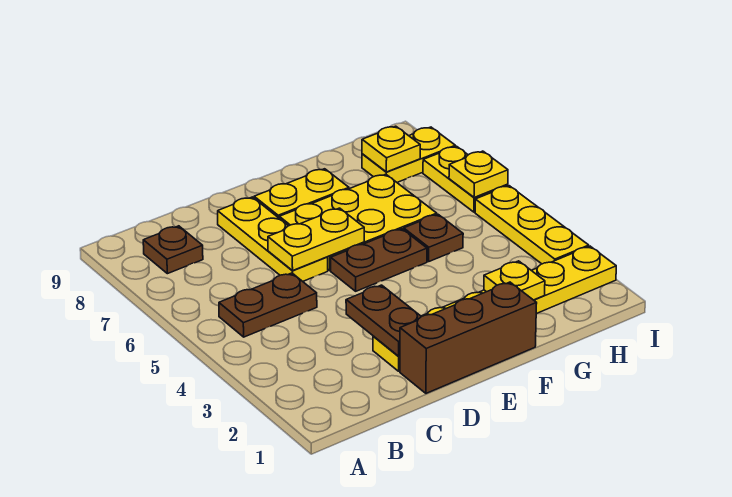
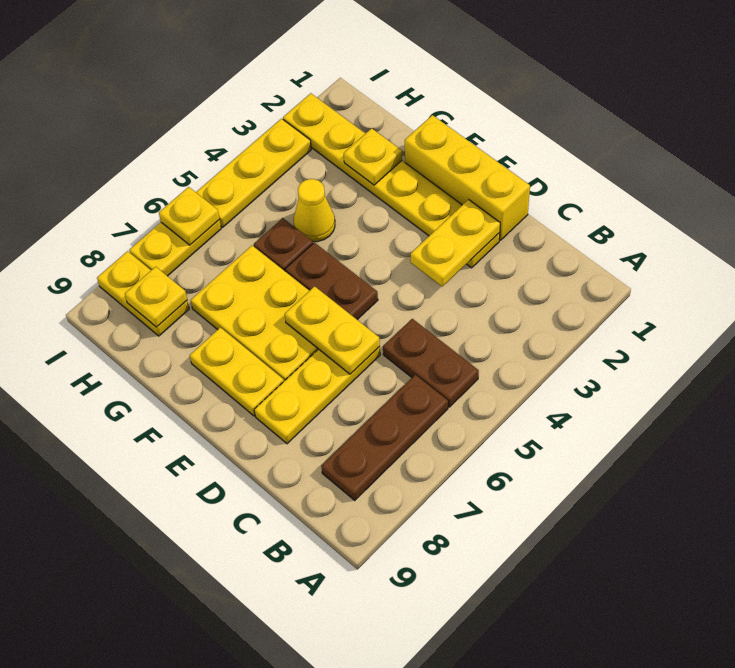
brown 1x1 plate [143,226,203,274] -> brown 1x3 plate [321,375,448,500]
brown 1x3 brick [400,282,537,393] -> yellow 1x3 brick [405,115,530,240]
brown 1x2 plate [346,285,421,356] -> yellow 1x2 plate [411,200,500,286]
none -> yellow 1x1 cone [294,179,335,242]

